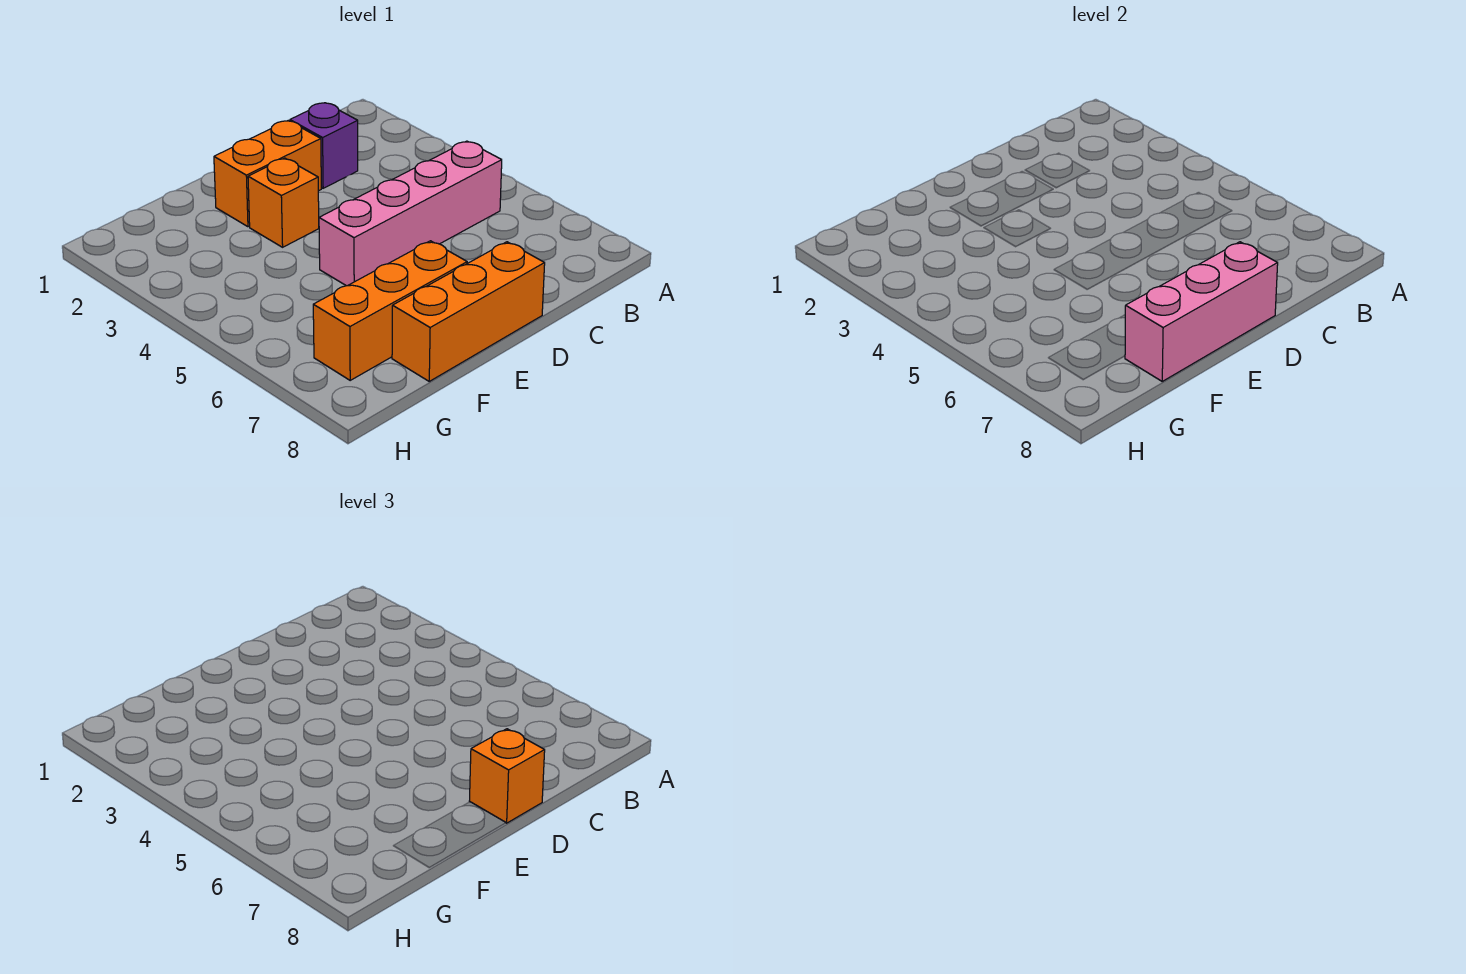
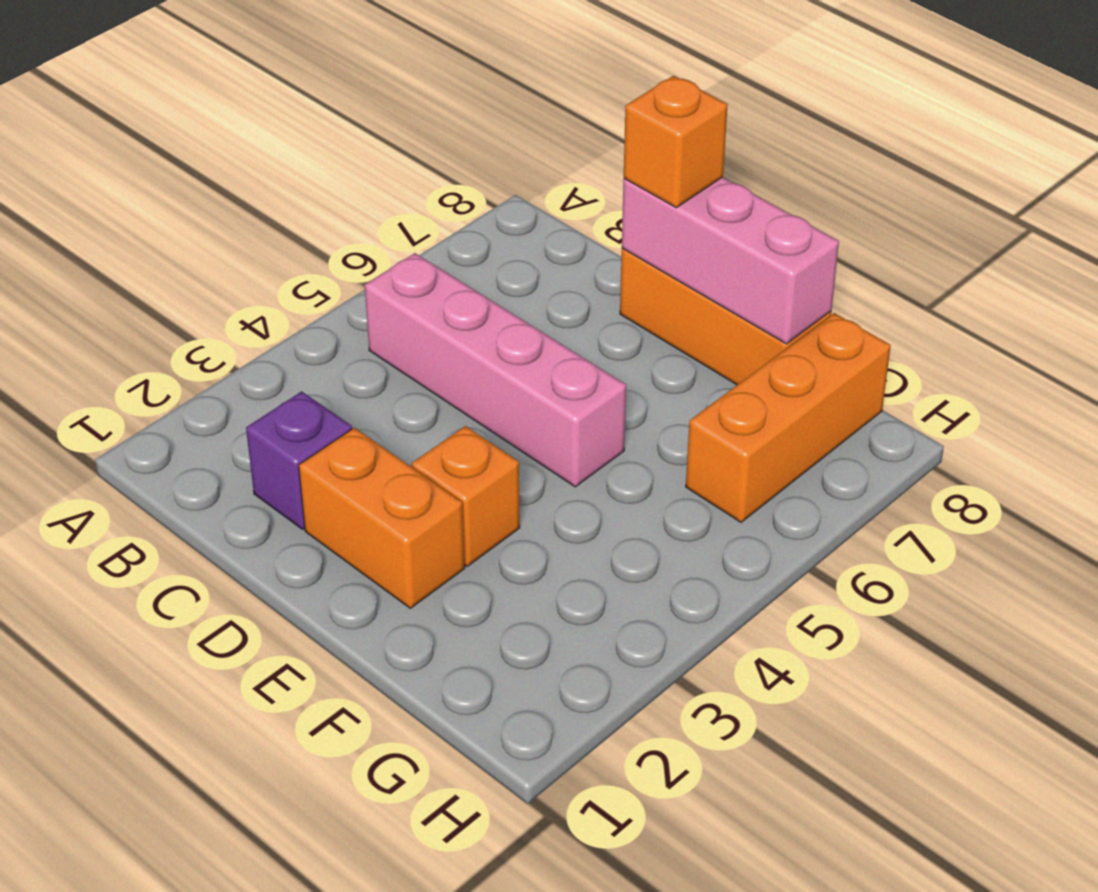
orange 1x3 brick [313,241,467,380] -> orange 1x3 brick turned to [686,313,891,522]

